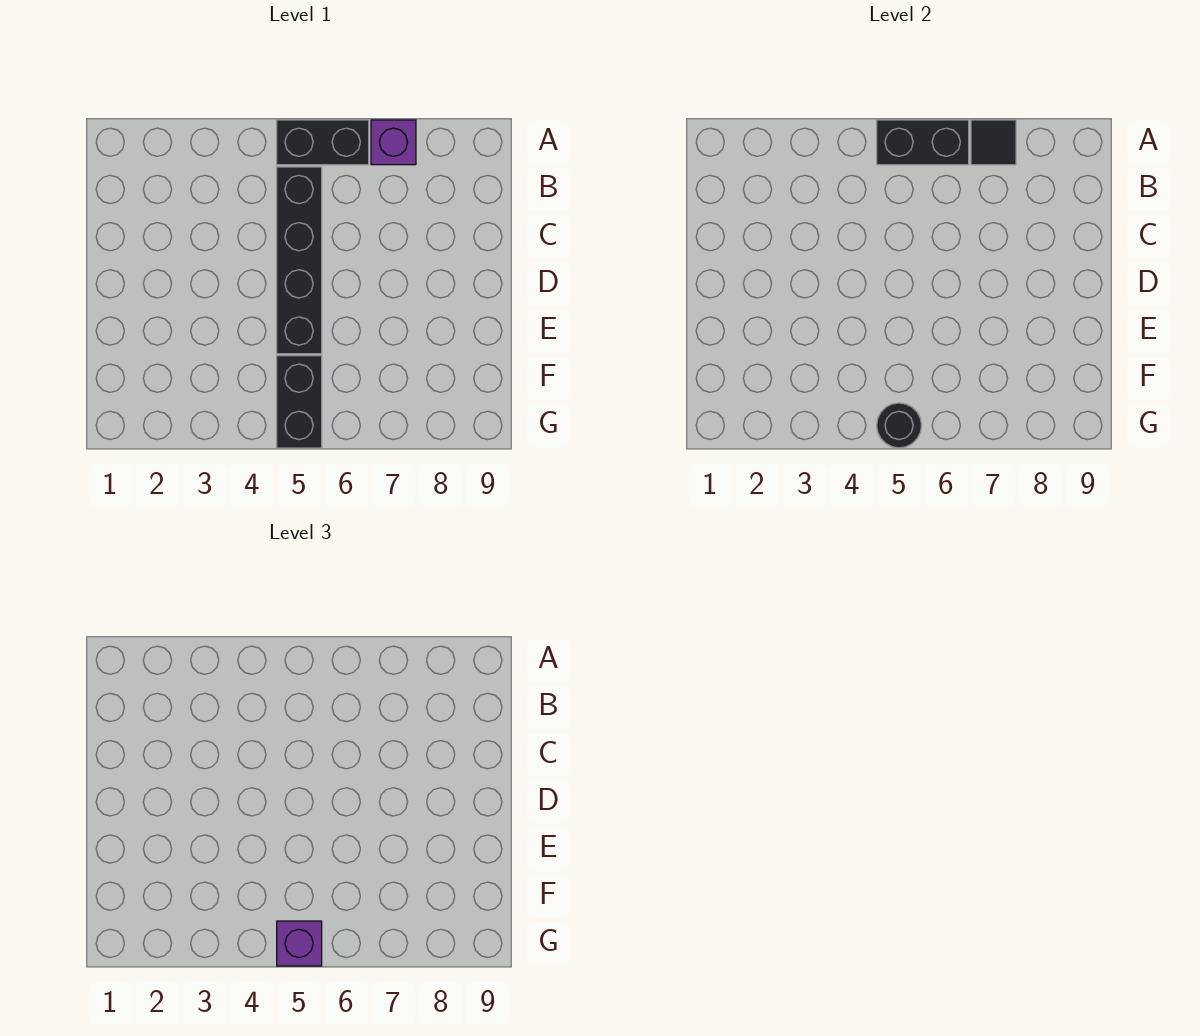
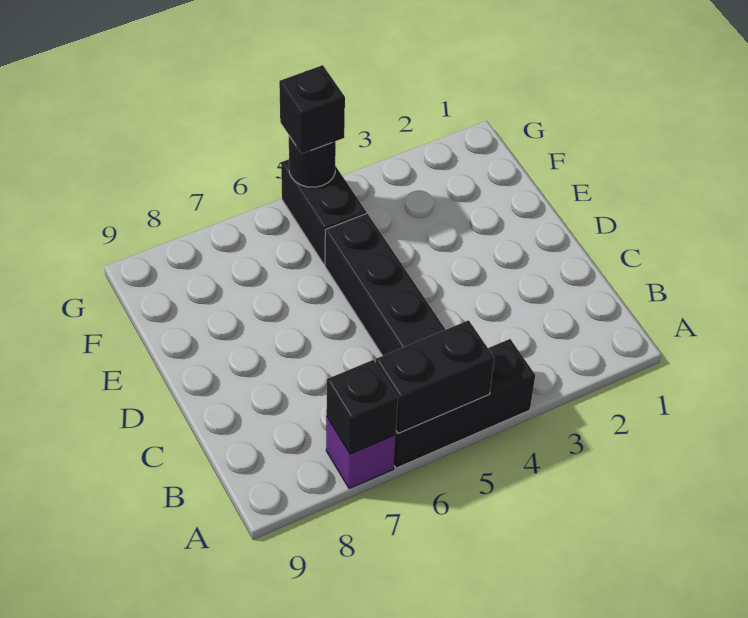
black 1x2 brick [277,120,369,165] -> black 1x3 brick [394,339,535,468]
black 1x1 tile [971,120,1016,165] -> black 1x1 brick [326,360,398,454]
purple 1x1 brick [277,921,322,966] -> black 1x1 brick [279,65,345,154]

